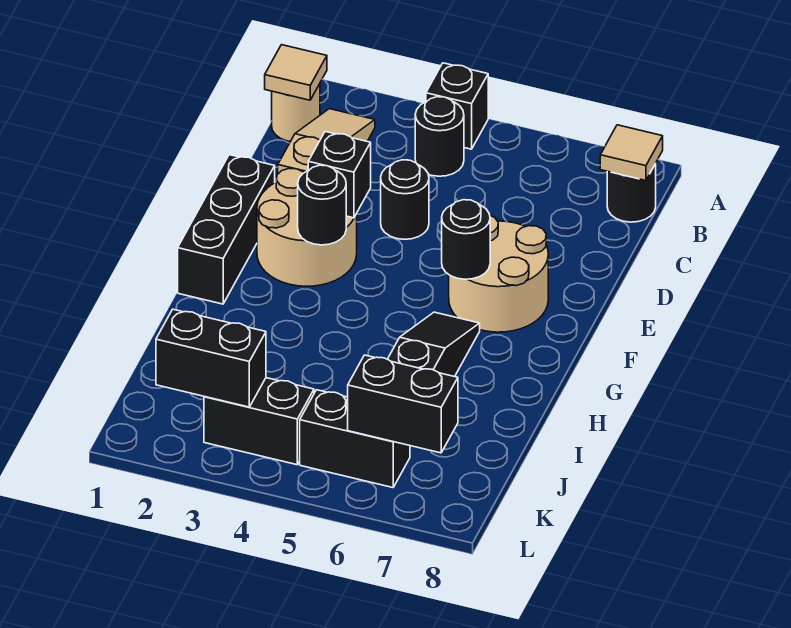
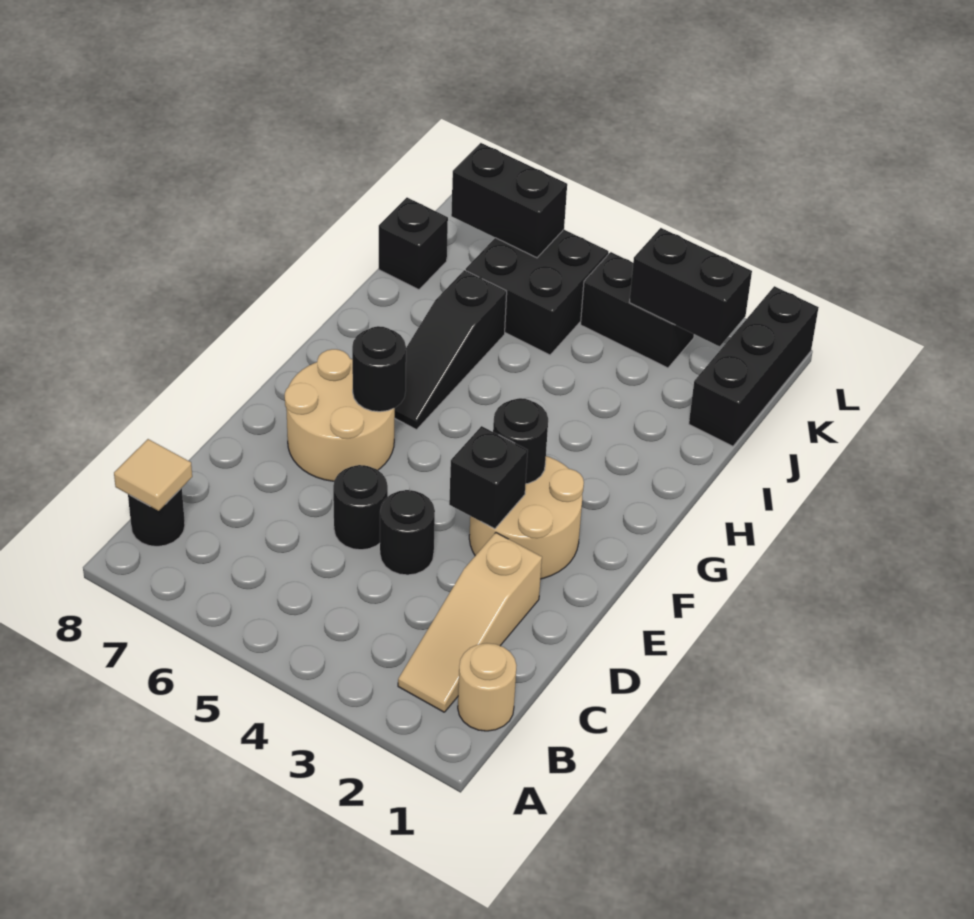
black 1x1 brick [426,63,488,149] -> black 1x1 brick moved to [379,198,448,290]
tan 1x1 tile [265,45,327,100] -> none
black 1x1 round brick [415,97,464,176] -> black 1x1 round brick moved to [333,465,388,550]
black 1x3 brick [178,155,275,304] -> black 1x3 brick moved to [689,286,819,446]
black 1x2 brick [300,390,410,488] -> black 2x2 brick [466,230,609,355]

